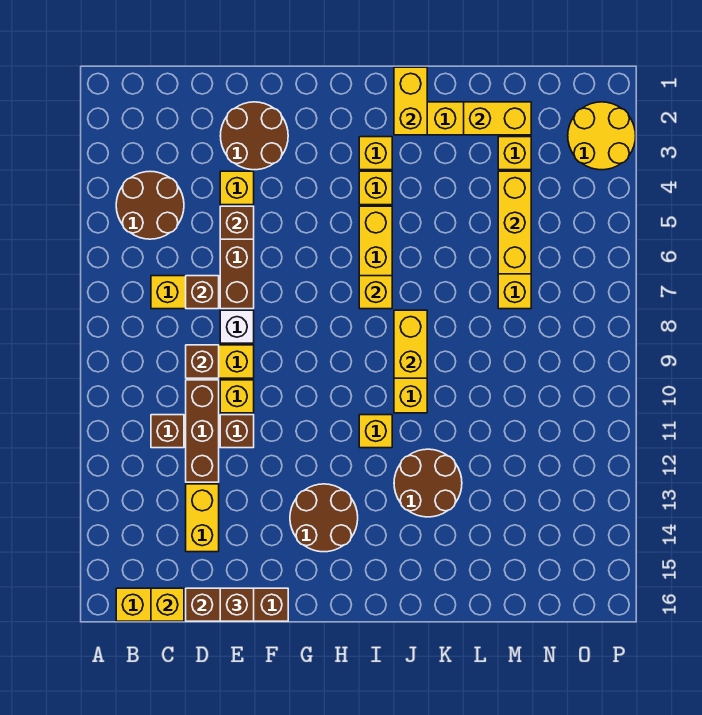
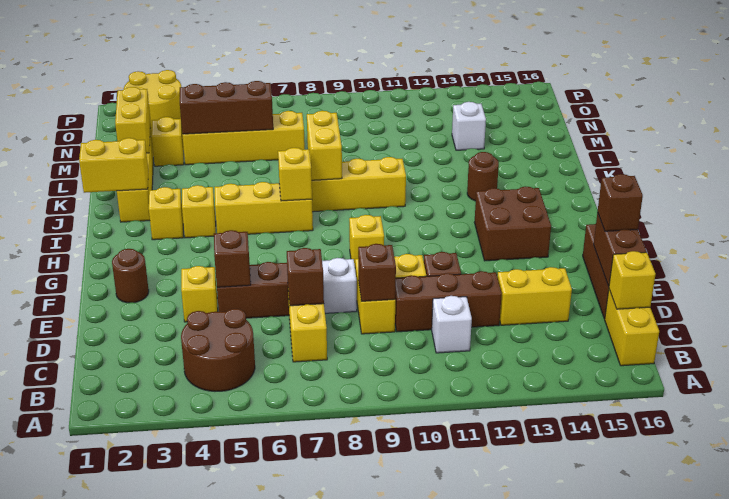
brown 1x1 brick [151,415,184,448] -> white 1x1 brick [432,296,472,353]
brown 2x2 round brick [220,102,288,170] -> brown 1x1 round brick [112,249,149,303]
brown 2x2 round brick [290,484,358,552] -> brown 2x2 brick [474,186,551,261]
yellow 1x1 brick [359,415,392,448] -> yellow 1x1 brick moved to [349,215,384,265]
yellow 1x2 brick [394,310,427,378] -> yellow 1x2 brick turned to [307,111,342,180]
brown 2x2 round brick [394,449,462,517] -> brown 1x1 round brick [467,152,499,201]
yellow 1x3 brick [498,171,531,274] -> brown 1x3 brick [180,81,273,134]
none -> white 1x1 brick [452,102,486,150]

